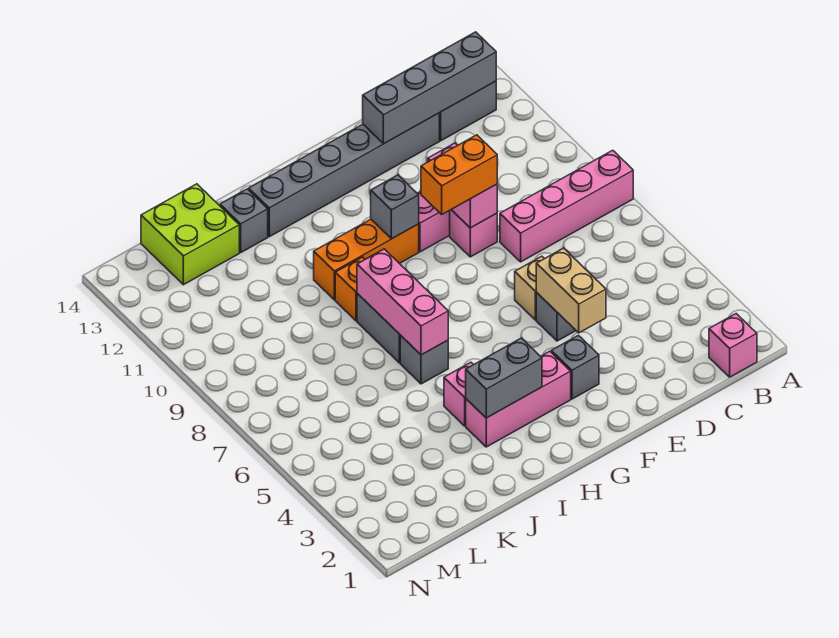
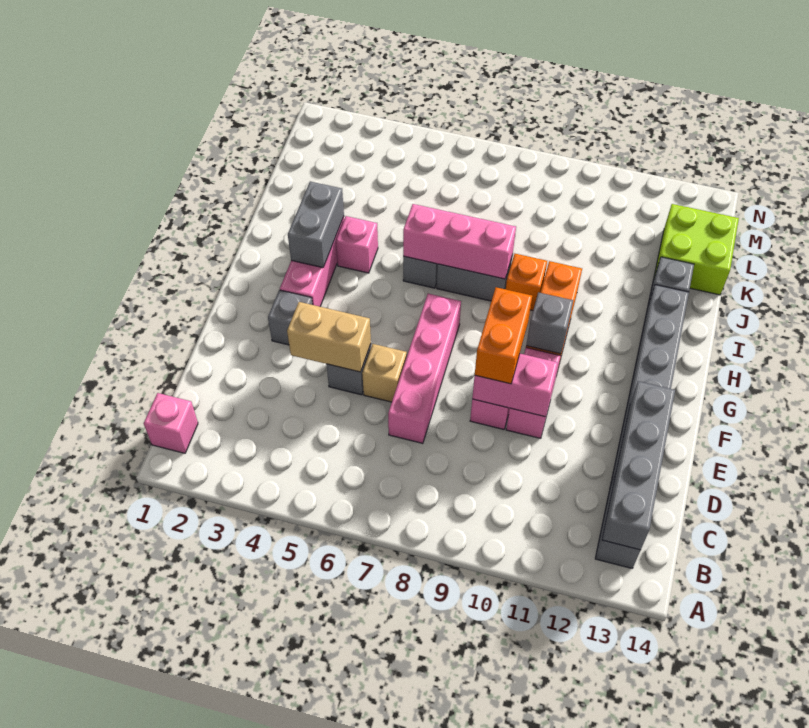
pink 1x4 brick [500,150,633,262] -> pink 1x4 brick moved to [388,294,461,443]

